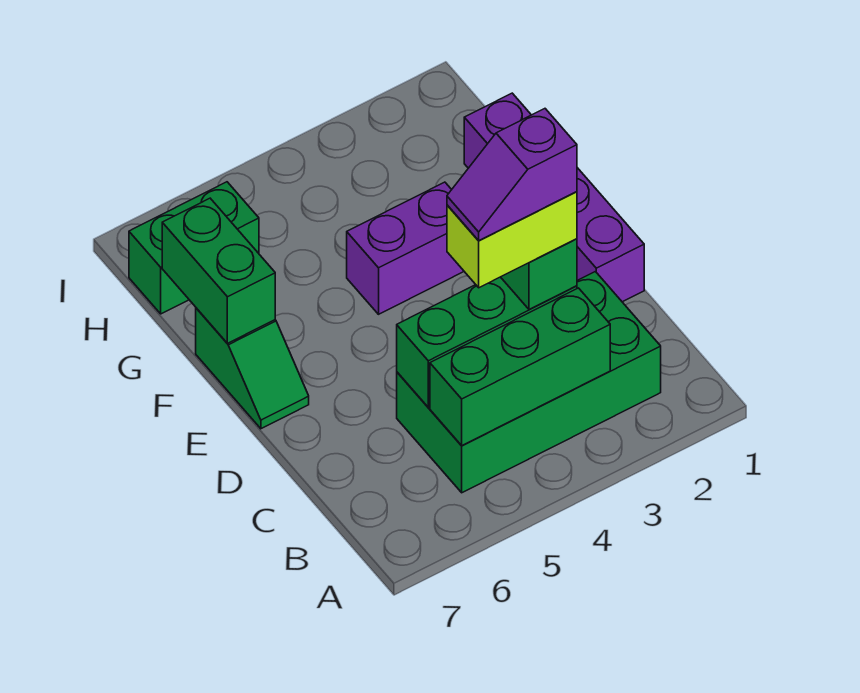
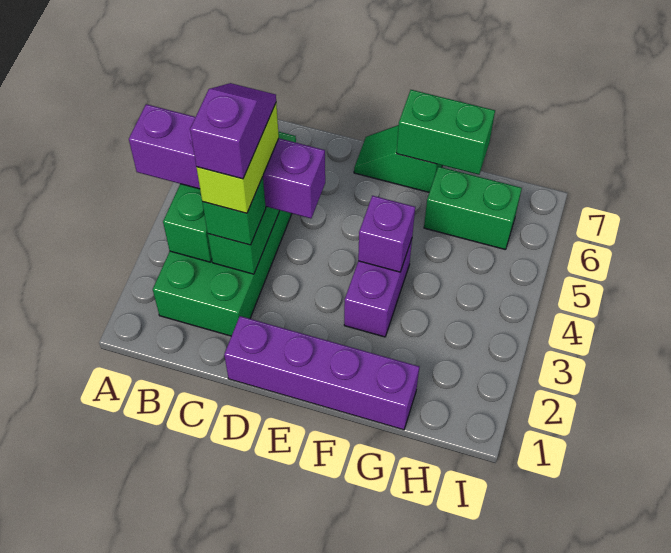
none -> purple 1x4 brick [129,104,325,218]
none -> purple 1x1 brick [358,196,415,272]
green 1x2 brick [129,182,259,314] -> green 1x2 brick turned to [424,166,522,250]

